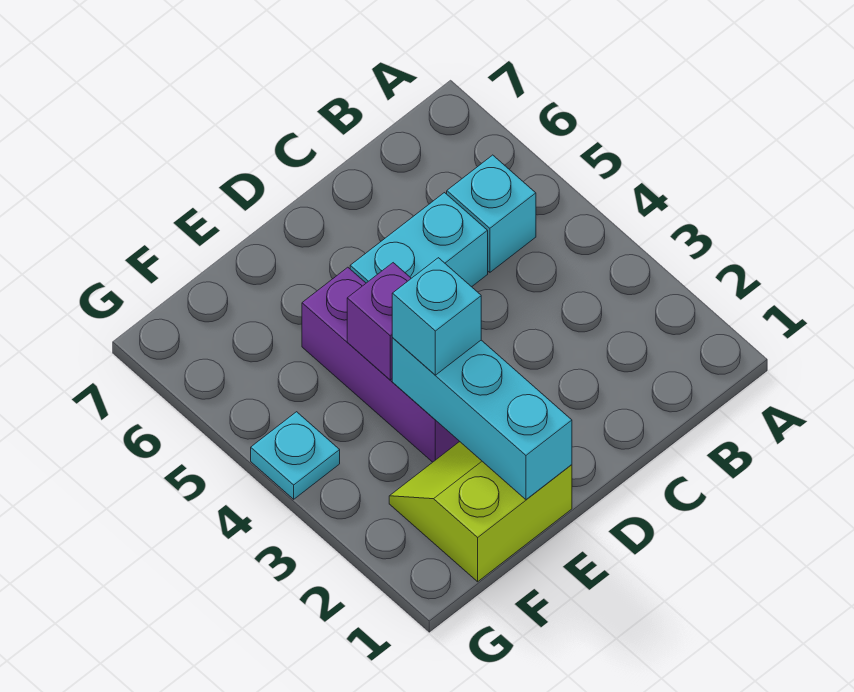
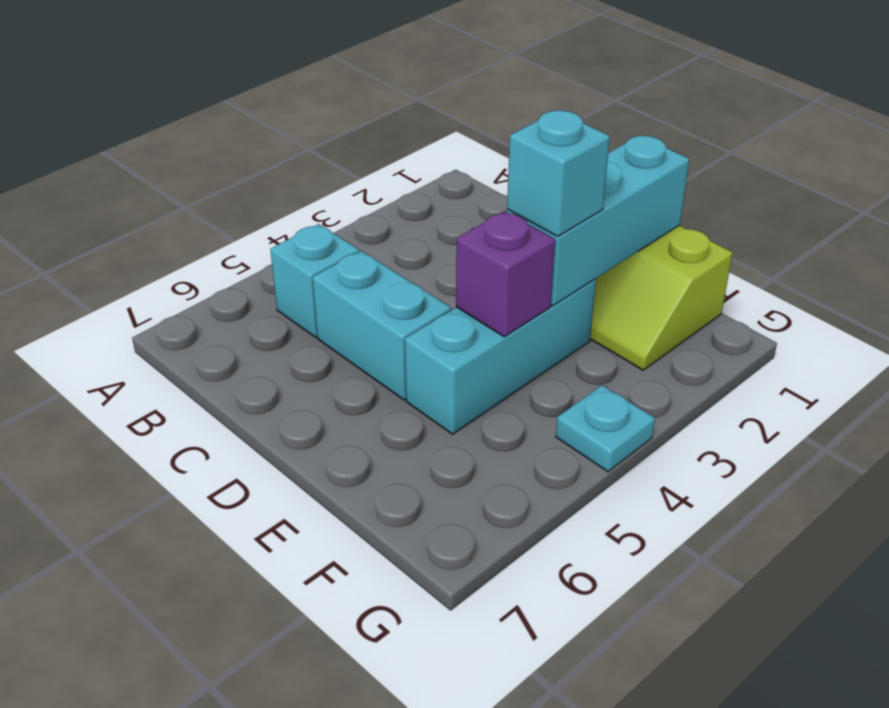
purple 1x3 brick [302,267,460,462] -> cyan 1x3 brick [405,279,596,434]

